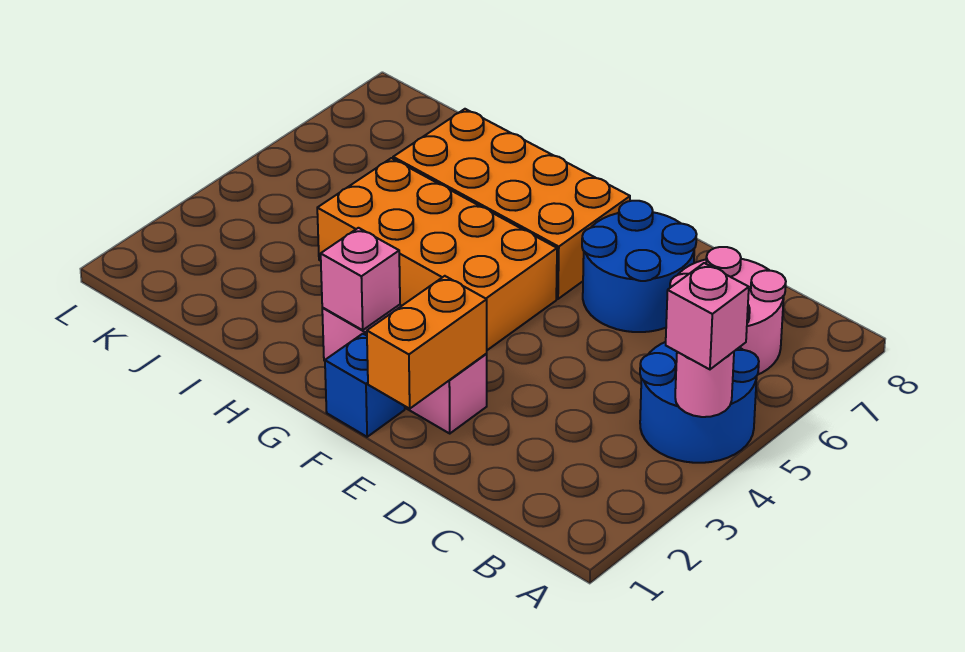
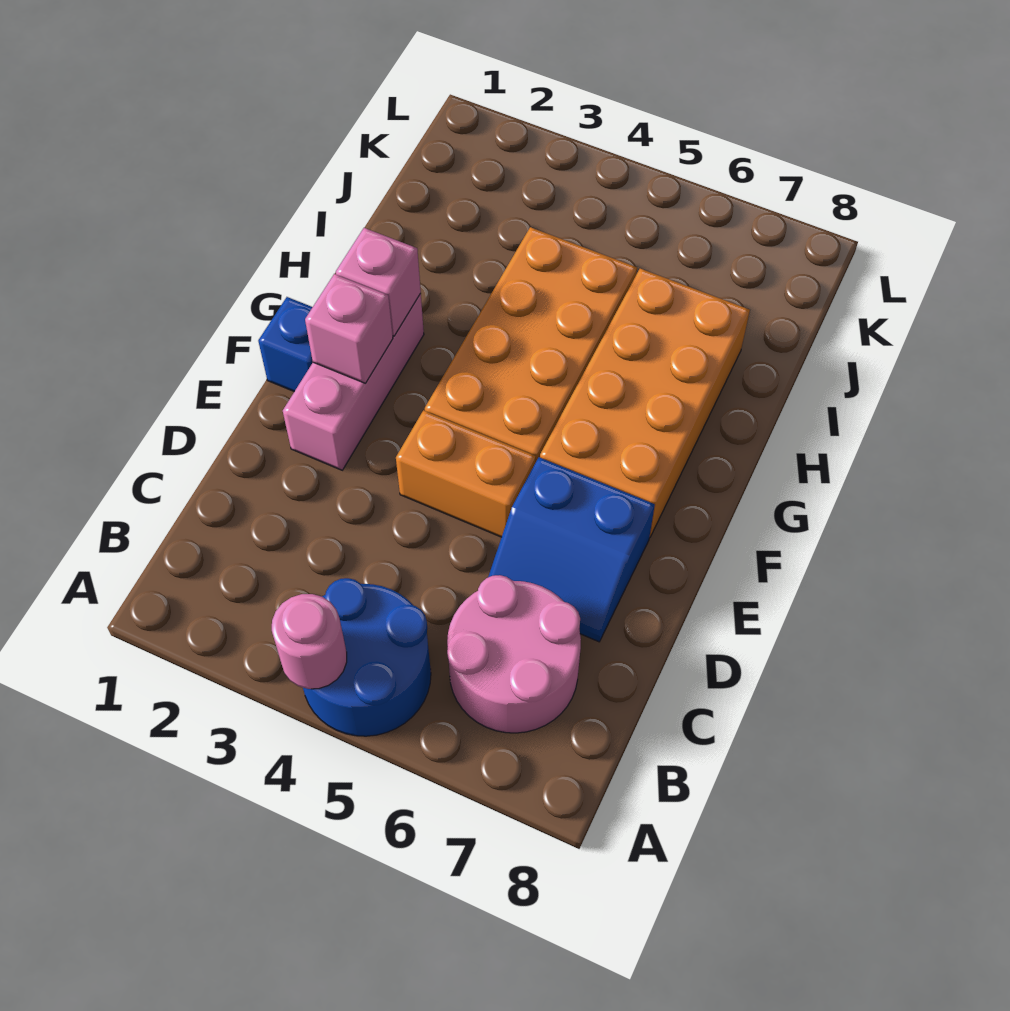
pink 1x1 brick [666,263,749,369] -> pink 1x1 brick moved to [305,274,393,383]
blue 2x2 round brick [582,201,697,332] -> blue 2x2 slope [488,457,655,642]
orange 1x2 brick [367,276,487,409] -> orange 1x2 brick moved to [396,410,536,537]

